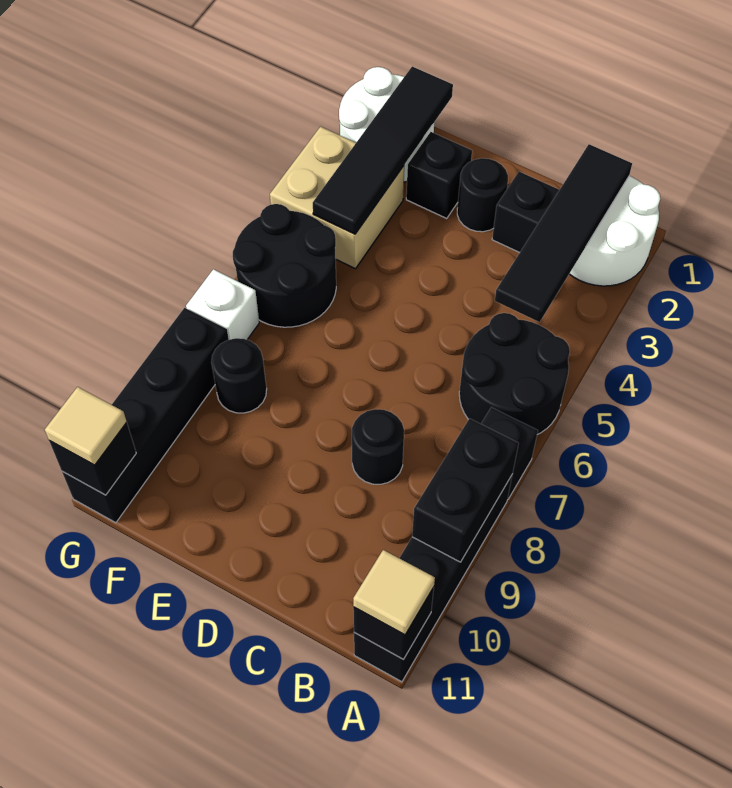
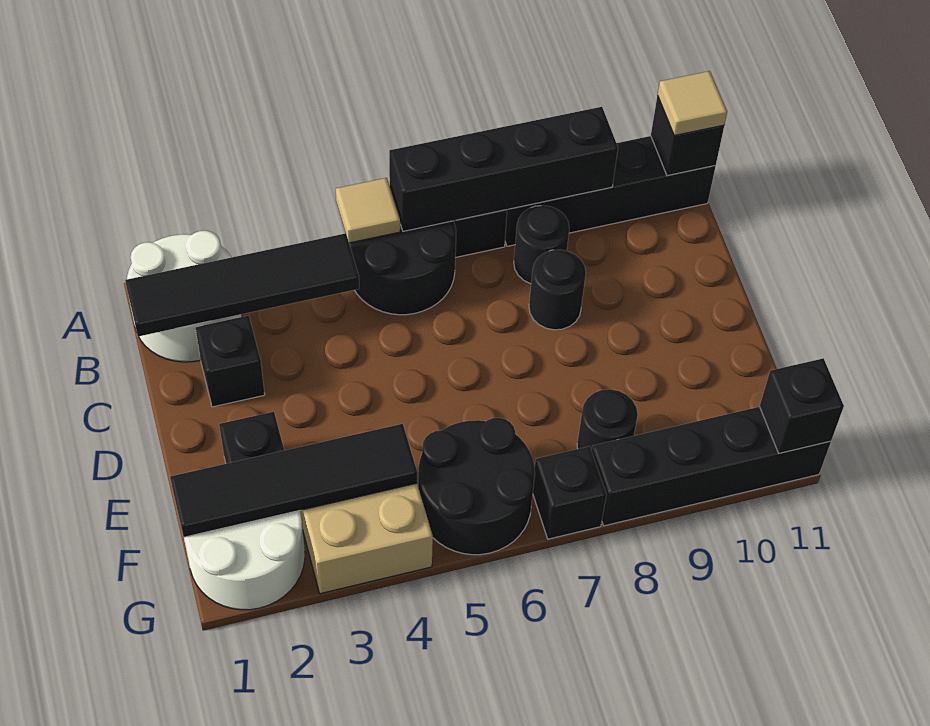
black 1x2 brick [412,419,519,562] -> black 1x4 brick [389,107,618,231]
black 1x1 round brick [457,158,508,232] -> black 1x1 round brick moved to [514,205,569,284]
white 1x1 brick [186,269,259,340] -> black 1x1 brick [533,446,606,539]
tan 1x1 tile [45,387,127,465] -> tan 1x1 tile moved to [336,178,400,243]

